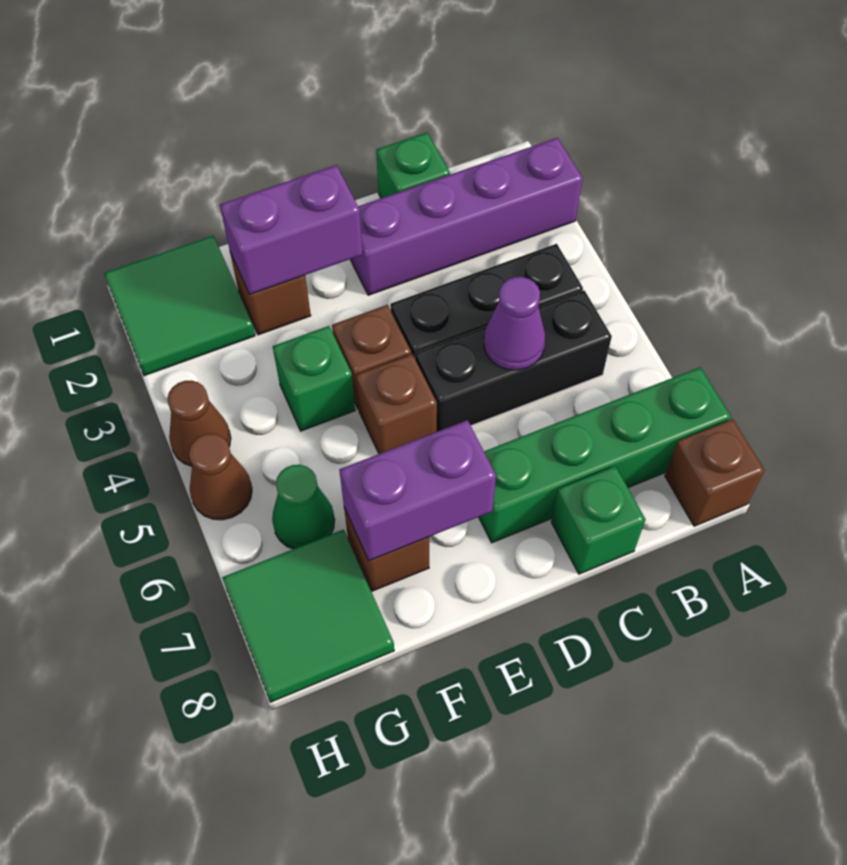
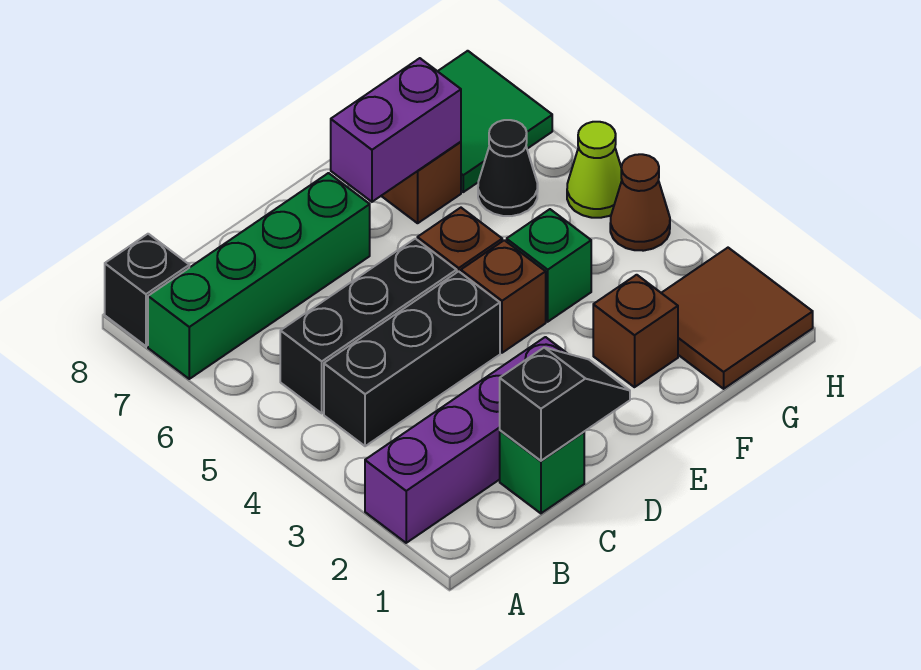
brown 1x1 brick [665,419,765,526] -> black 1x1 brick [105,234,189,346]
none -> black 1x2 slope [500,348,630,461]
purple 1x1 cone [484,277,545,370] -> none
green 1x1 brick [551,466,646,574] -> none
purple 1x2 brick [220,165,363,295] -> none
green 2x2 tile [104,236,255,376] -> brown 2x2 tile [662,248,813,389]
green 1x1 cone [272,465,335,549] -> black 1x1 cone [478,120,538,216]
brown 1x1 cone [189,434,252,520] -> lime 1x1 cone [567,122,622,218]

